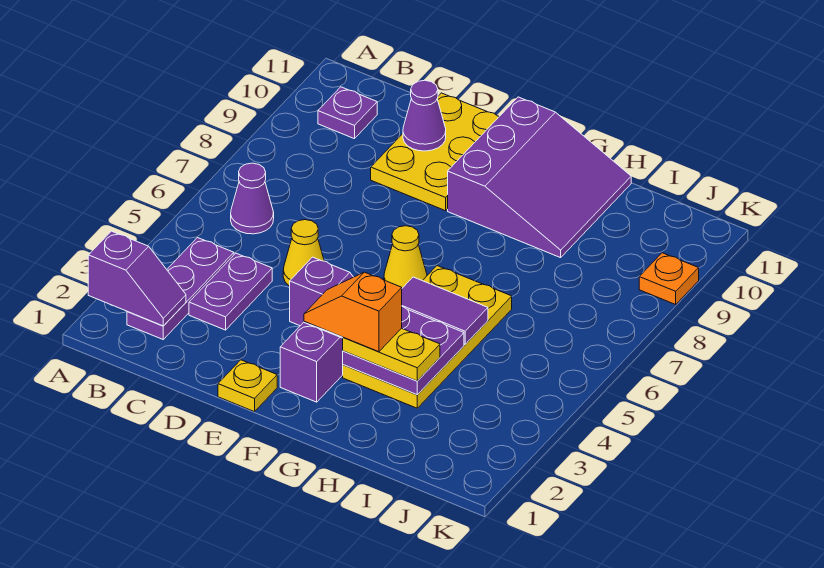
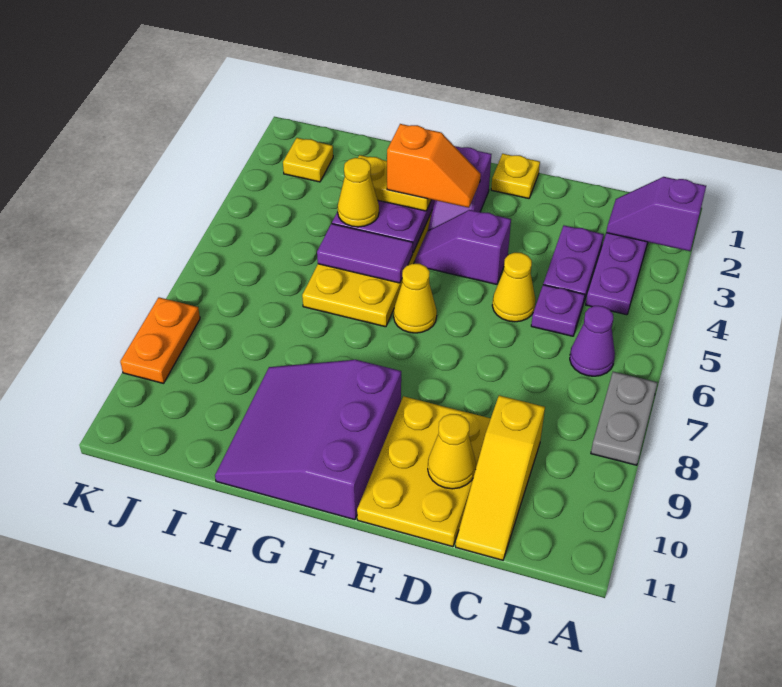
none -> grey 1x2 plate [591,372,657,465]
purple 1x1 plate [318,87,377,139] -> purple 1x1 plate moved to [531,285,585,336]
none -> yellow 1x3 slope [456,395,545,560]
purple 1x1 cone [403,80,446,151] -> yellow 1x1 cone [428,414,476,489]
none -> yellow 1x1 cone [338,158,379,227]
none -> yellow 1x1 plate [283,138,333,182]
orange 1x1 plate [639,253,699,304] -> orange 1x2 plate [120,297,200,383]

